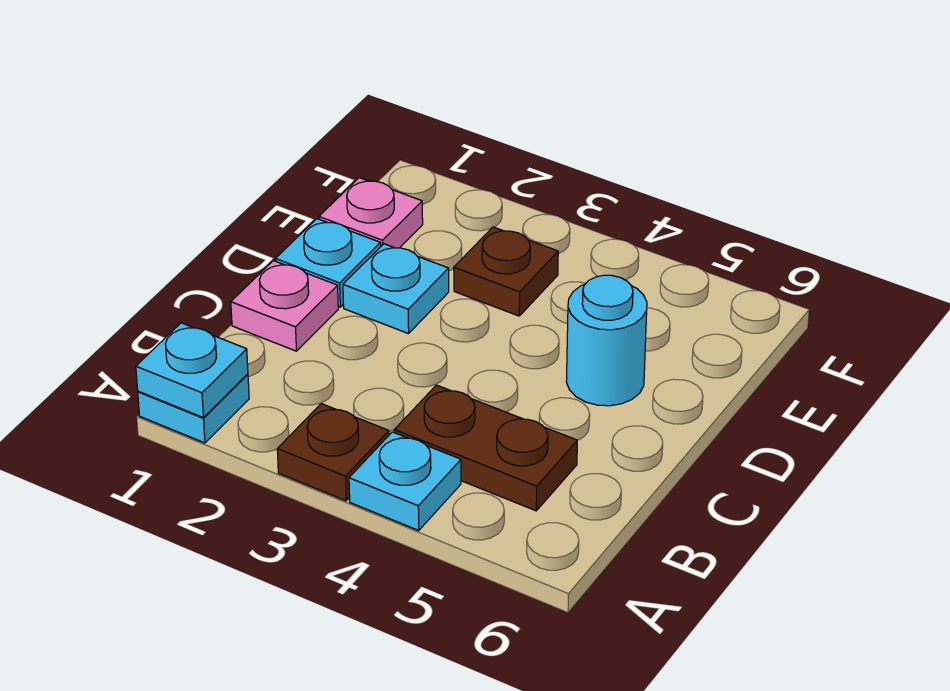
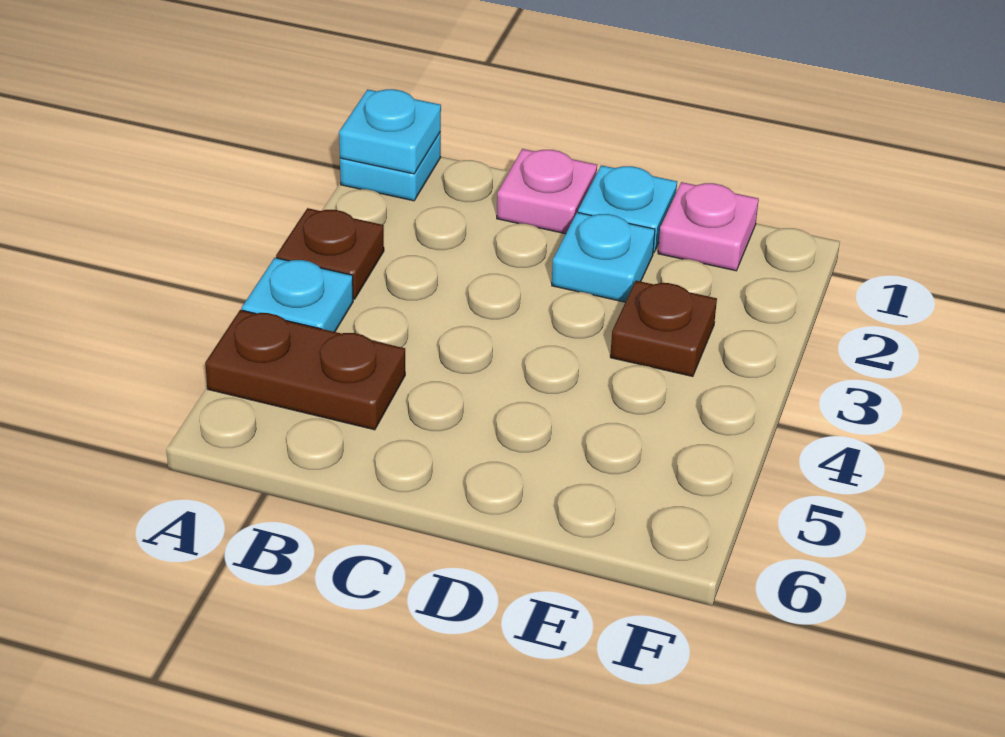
brown 1x2 plate [394,385,577,511] -> brown 1x2 plate turned to [205,310,405,430]
cyan 1x1 round brick [566,275,647,406] -> none

